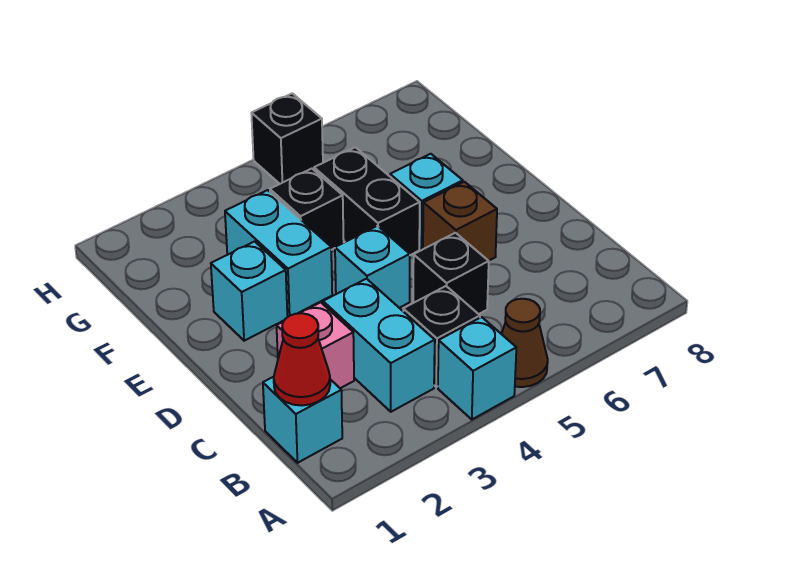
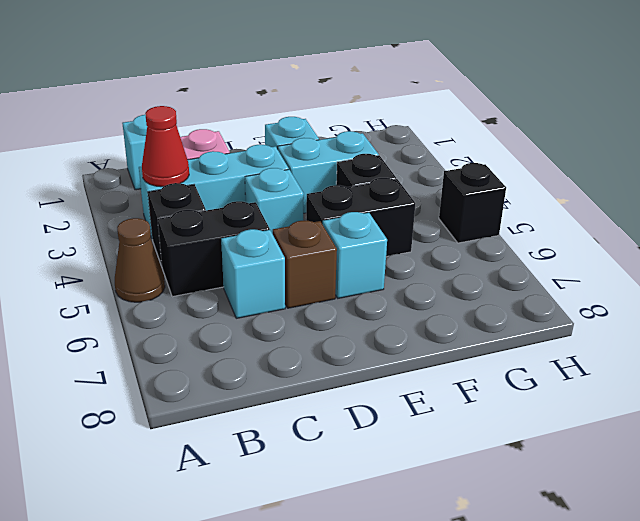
cyan 1x1 brick [438,317,516,419] -> cyan 1x1 brick moved to [221,229,285,318]
red 1x1 cone [274,313,330,405] -> red 1x1 cone moved to [142,106,189,187]
cyan 1x2 brick [323,279,435,412] -> cyan 1x3 brick [139,145,289,237]
black 1x1 brick [413,233,489,314] -> black 1x2 brick [158,201,270,297]

